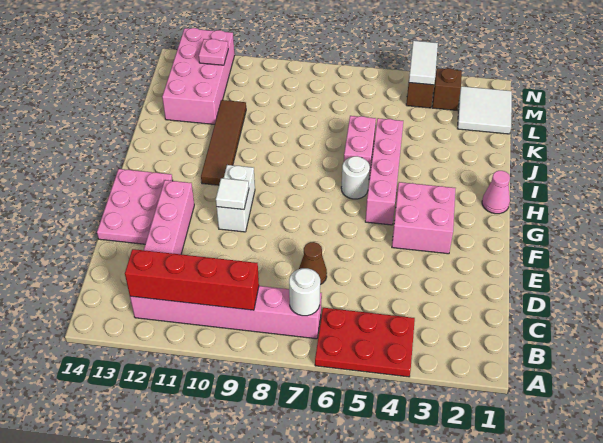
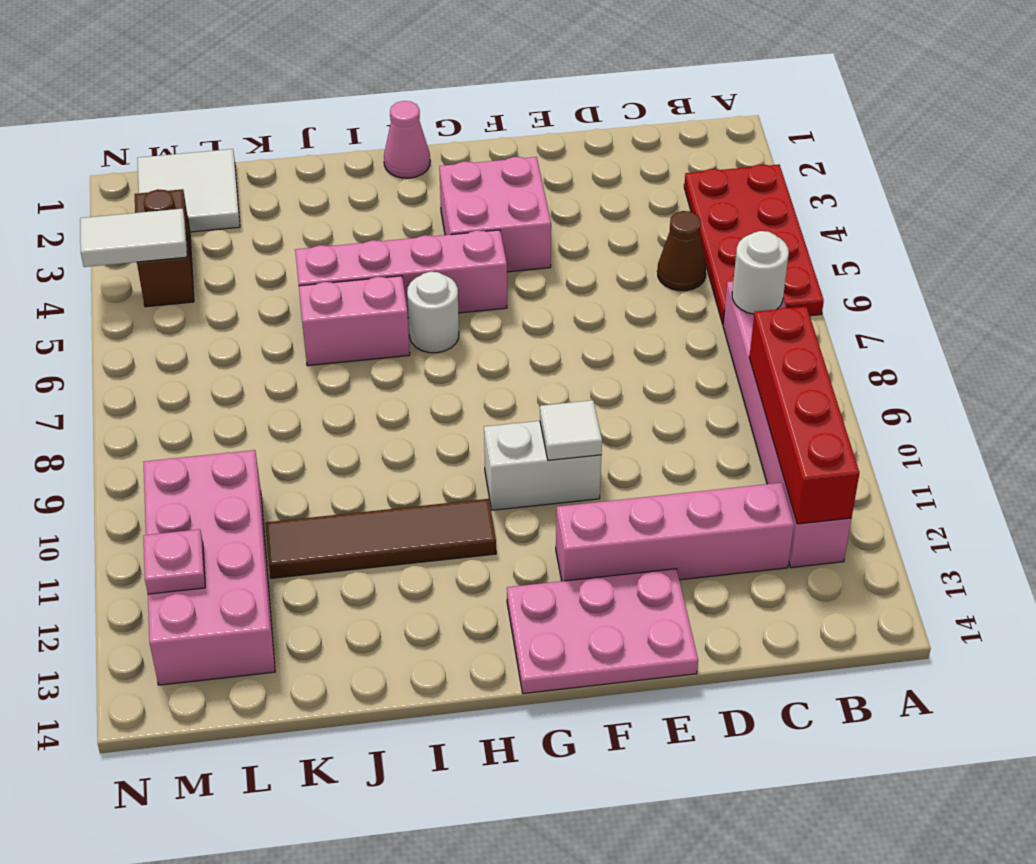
red 2x3 plate [315,308,415,377] -> red 2x4 plate [684,164,824,324]
brown 1x1 cone [299,242,327,285] -> brown 1x1 cone moved to [657,211,706,291]
pink 2x4 brick [162,28,235,124] -> pink 2x4 brick turned to [143,450,275,685]

